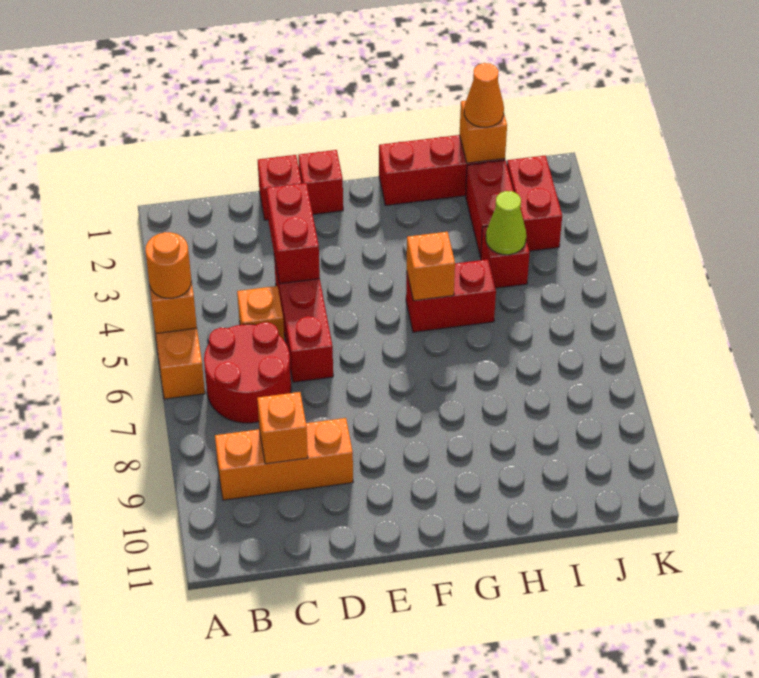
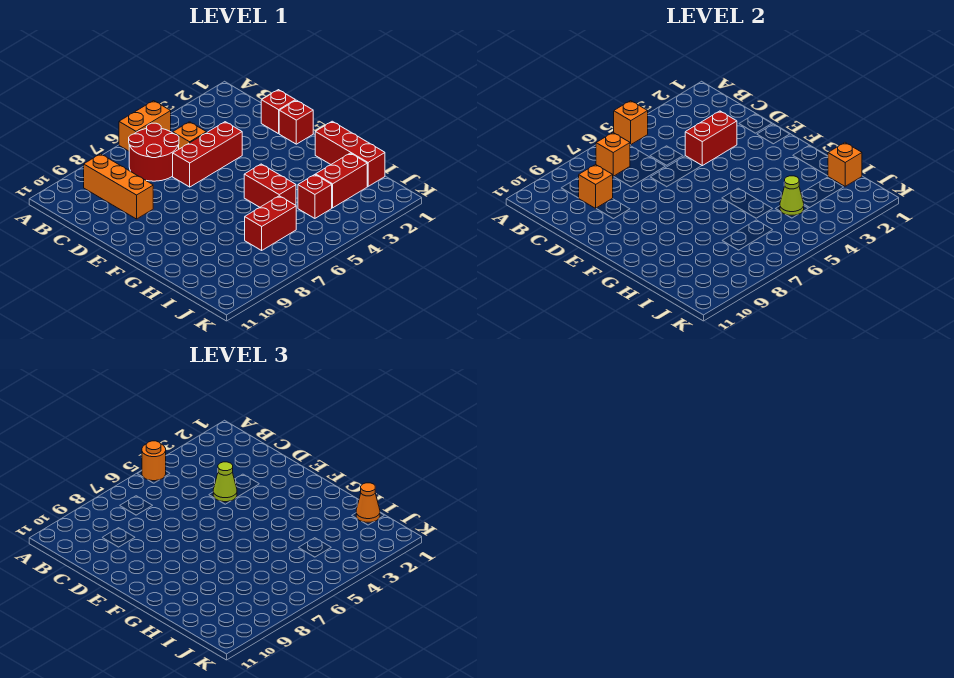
none -> lime 1x1 cone [213,462,237,502]
orange 1x1 brick [407,232,455,301] -> orange 1x1 brick moved to [596,133,630,177]
red 1x2 brick [507,155,562,251] -> red 1x2 brick moved to [245,196,296,250]

